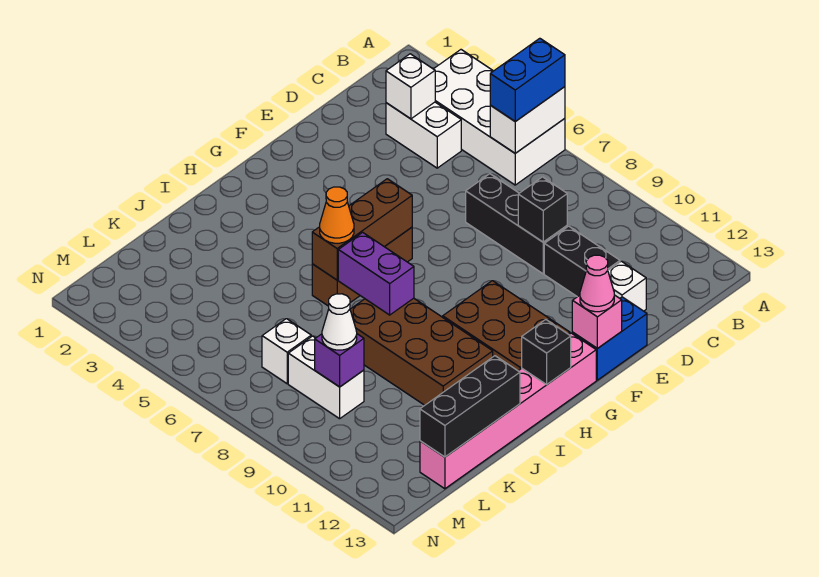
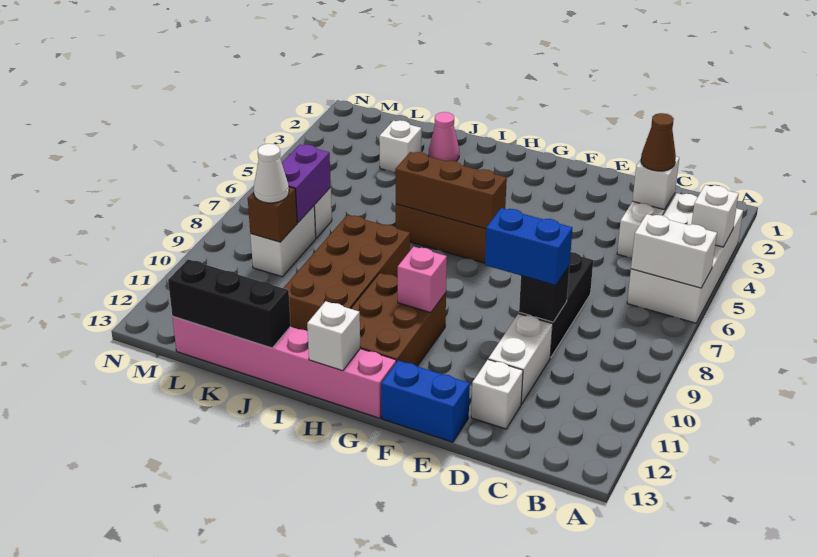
none -> white 1x1 brick [692,185,739,247]
blue 1x2 brick [490,38,565,121] -> blue 1x2 brick moved to [485,208,572,285]
none -> brown 1x1 cone [641,113,676,171]
black 1x2 brick [544,226,620,297] -> white 1x2 brick [488,314,553,404]
pink 1x1 brick [572,295,622,349] -> pink 1x1 brick moved to [398,246,447,313]
pink 1x1 cone [580,255,614,312] -> pink 1x1 cone moved to [429,112,459,161]
black 1x1 brick [522,320,571,384] -> white 1x1 brick [307,301,360,371]
orange 1x1 cone [320,187,354,243] -> none
purple 1x2 brick [338,232,414,315] -> purple 1x2 brick moved to [282,144,331,223]
none -> white 1x1 brick [379,120,422,173]
purple 1x1 brick [315,334,364,387] -> brown 1x1 brick [248,187,297,242]

